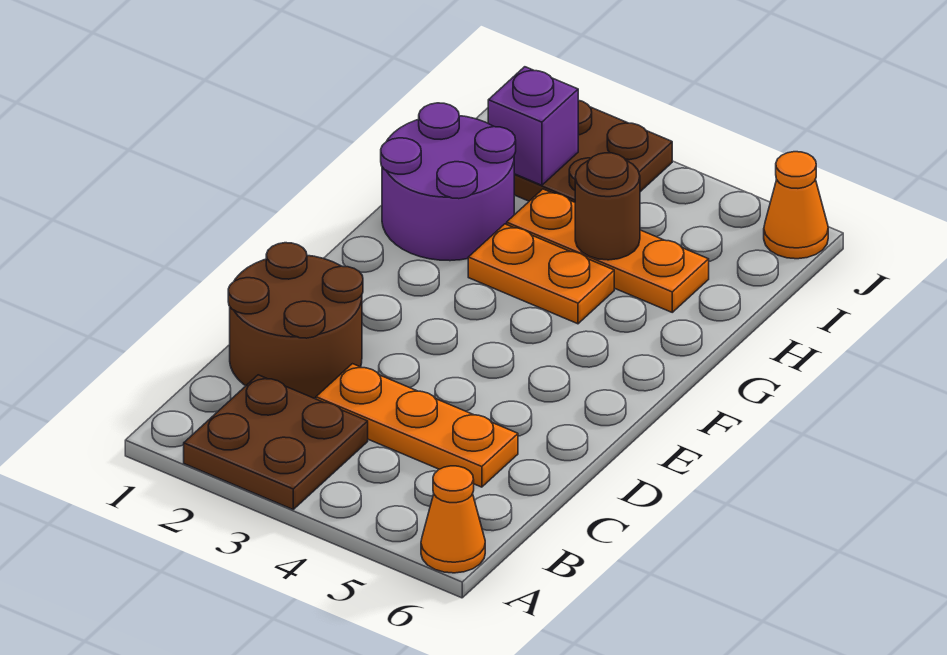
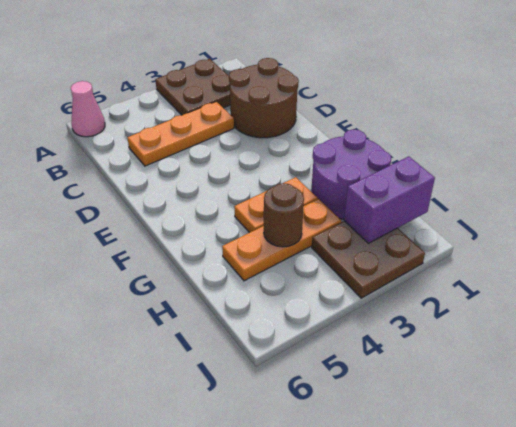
orange 1x1 cone [421,466,485,573] -> pink 1x1 cone [71,81,105,137]
purple 1x1 brick [488,67,578,185] -> purple 1x2 brick [344,156,435,243]
orange 1x1 cone [764,152,828,259] -> none

